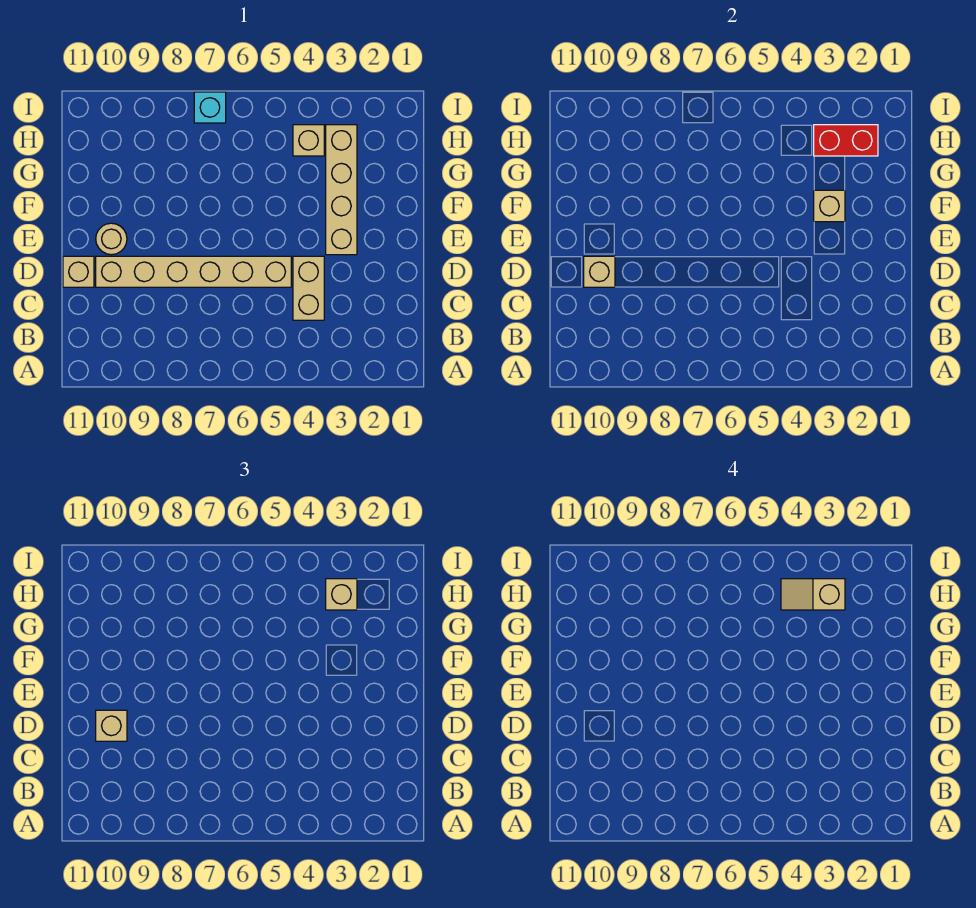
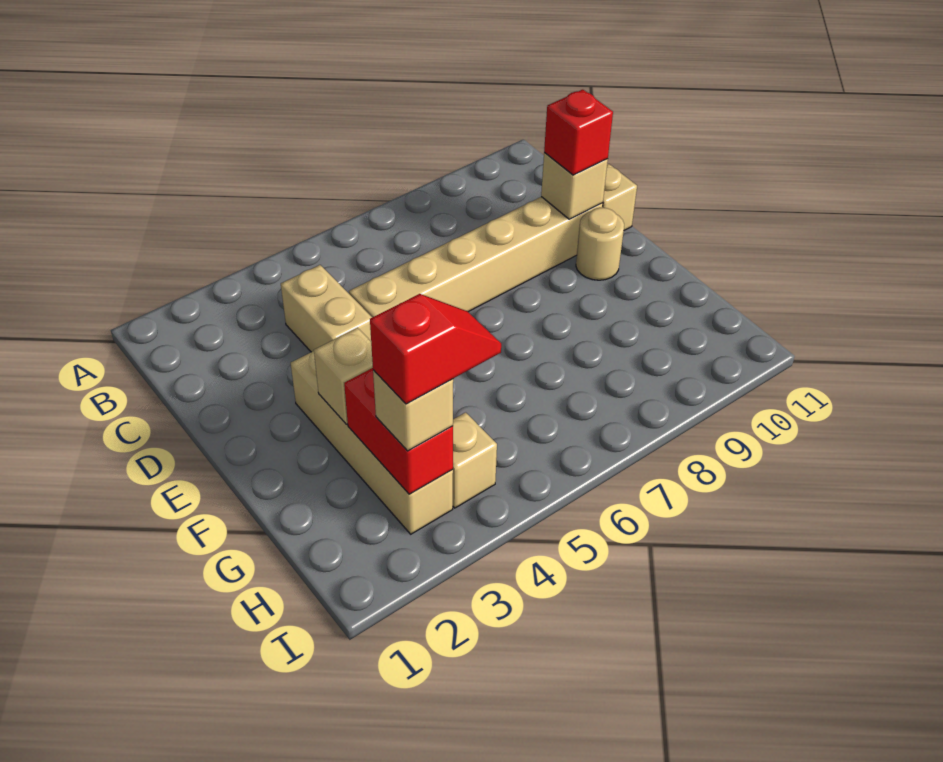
tan 1x1 brick [96,710,127,741] -> red 1x1 brick [544,90,613,175]
red 1x2 brick [814,125,878,156] -> red 1x2 brick turned to [344,368,453,494]
tan 1x2 slope [781,579,845,610] -> red 1x2 slope [370,294,501,404]
cyan 1x1 brick [194,92,226,123] -> none

